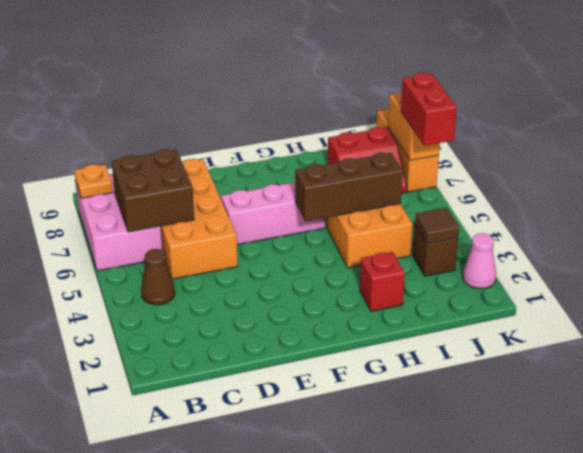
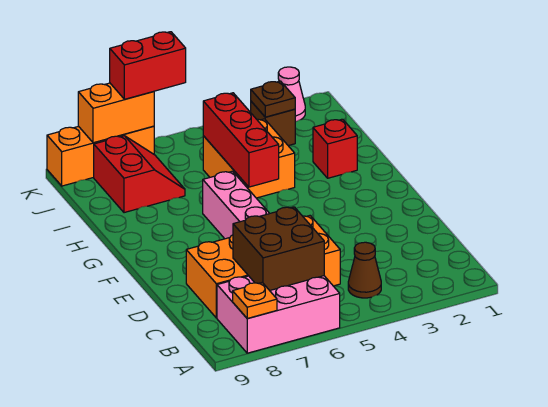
brown 1x3 brick [295,153,403,221] -> red 1x3 brick [203,93,279,187]
brown 1x1 tile [415,208,459,244] -> brown 1x1 plate [251,81,295,117]

